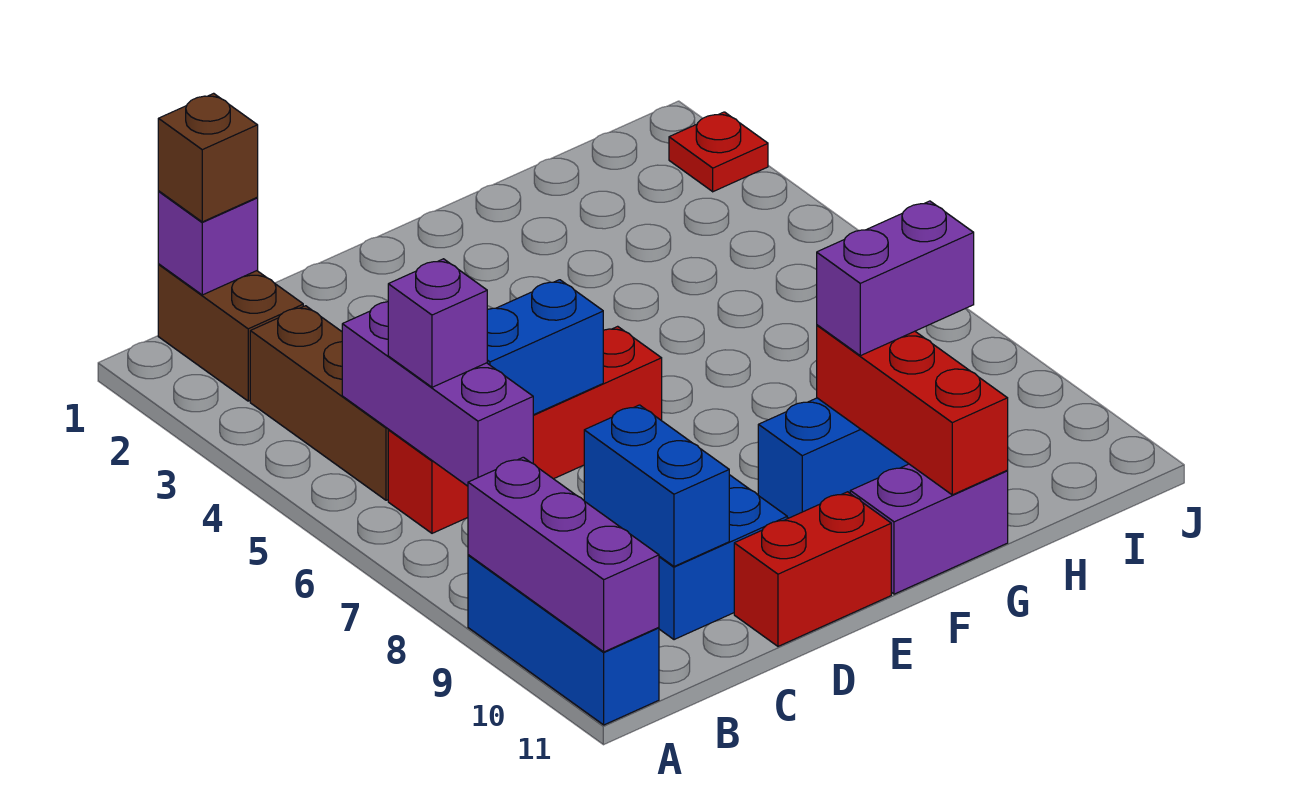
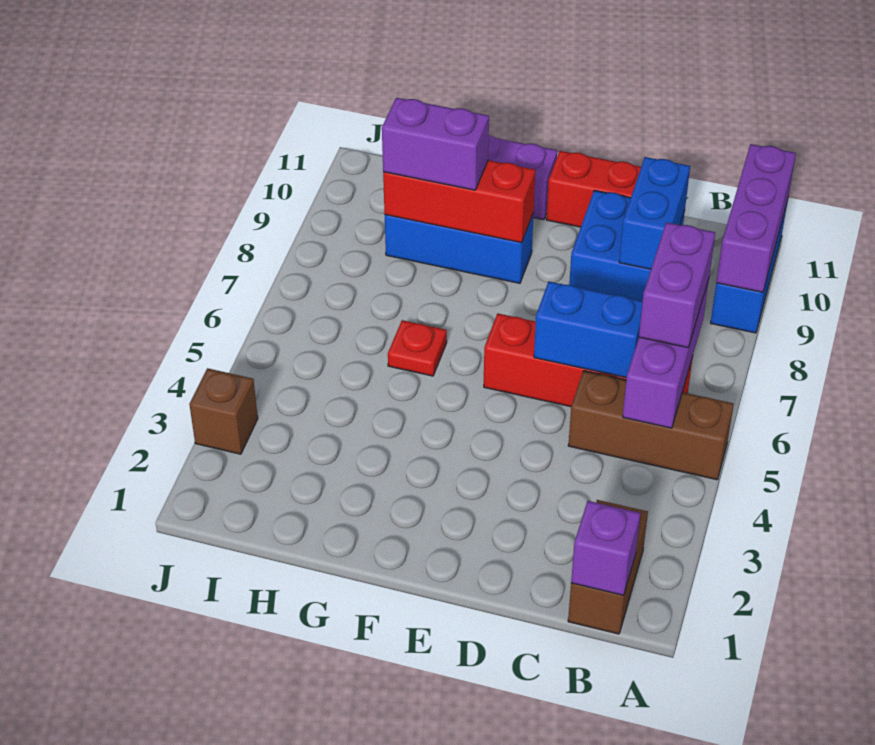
brown 1x1 brick [158,93,258,222] -> brown 1x1 brick moved to [189,368,258,454]
brown 1x3 brick [250,306,389,500] -> brown 1x3 brick turned to [568,371,734,480]
purple 1x1 brick [388,259,487,387] -> purple 1x2 brick [639,222,715,348]
red 1x3 brick [817,325,1008,495] -> red 1x3 brick turned to [383,160,535,243]
red 1x1 plate [669,112,768,192] -> red 1x1 plate moved to [388,320,447,376]

